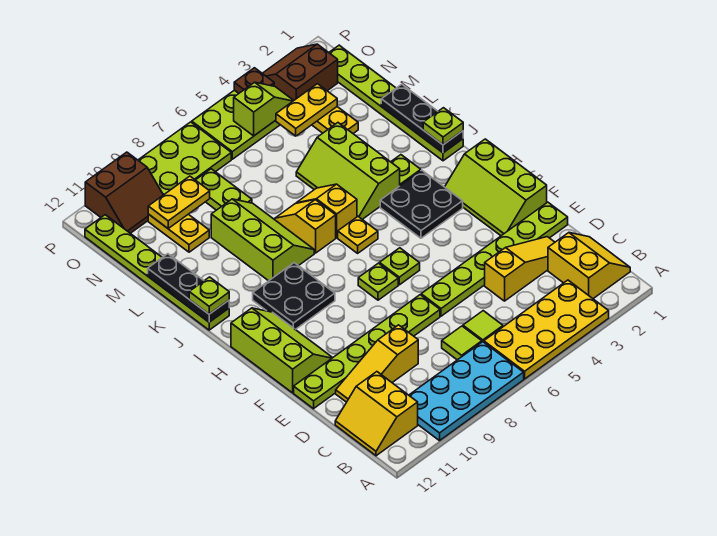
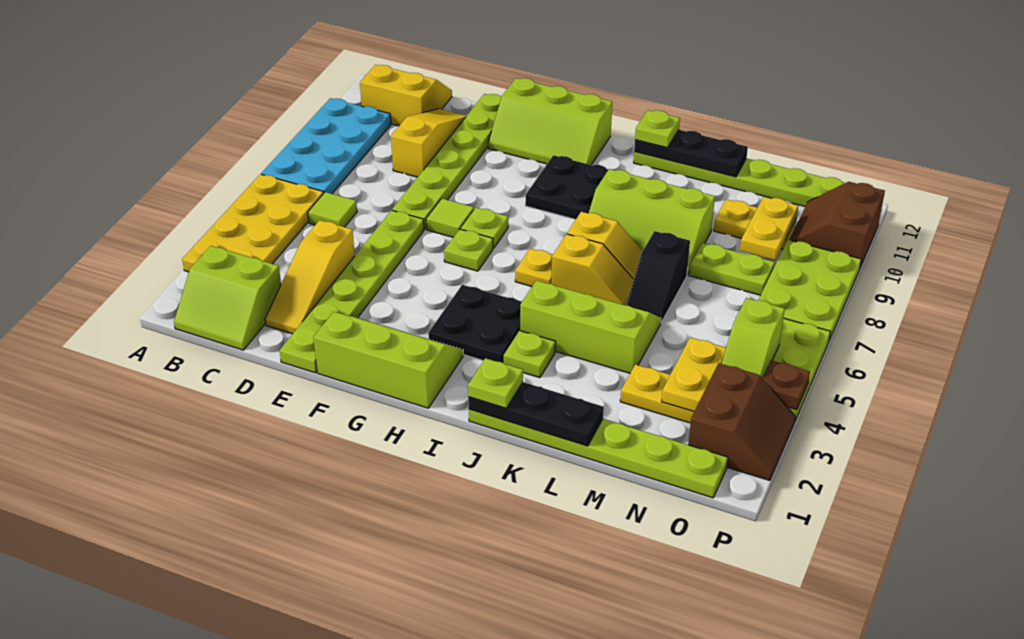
yellow 2x2 slope [548,233,630,299] -> lime 2x2 slope [174,246,281,350]
lime 1x1 tile [442,326,482,360] -> lime 1x1 tile moved to [426,198,474,237]
none -> black 1x2 slope [626,231,690,322]

